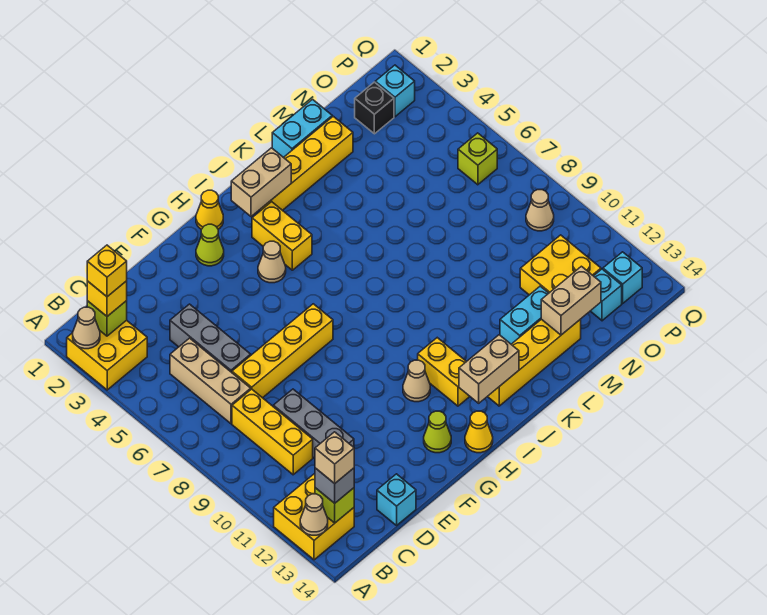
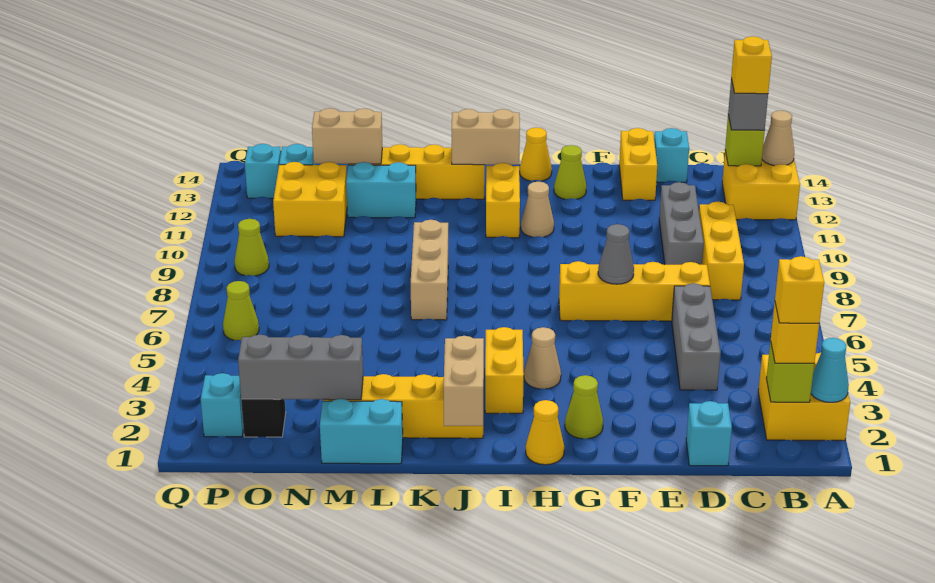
tan 1x1 cone [73,307,100,349] -> cyan 1x1 cone [811,338,849,402]
tan 1x1 brick [315,432,354,484] -> yellow 1x1 brick [731,36,772,94]
tan 1x3 brick [170,338,251,424] -> tan 1x3 brick moved to [411,220,448,320]
none -> cyan 1x1 brick [686,401,732,466]
none -> yellow 1x2 brick [619,128,657,200]
none -> grey 1x1 cone [598,224,634,284]
tan 1x2 brick [231,148,291,216] -> tan 1x2 brick turned to [443,336,484,426]
none -> grey 1x3 brick [238,335,363,400]
lime 1x1 brick [458,133,497,185] -> lime 1x1 cone [223,281,259,340]
tan 1x1 cone [526,190,554,231] -> lime 1x1 cone [235,219,269,276]

